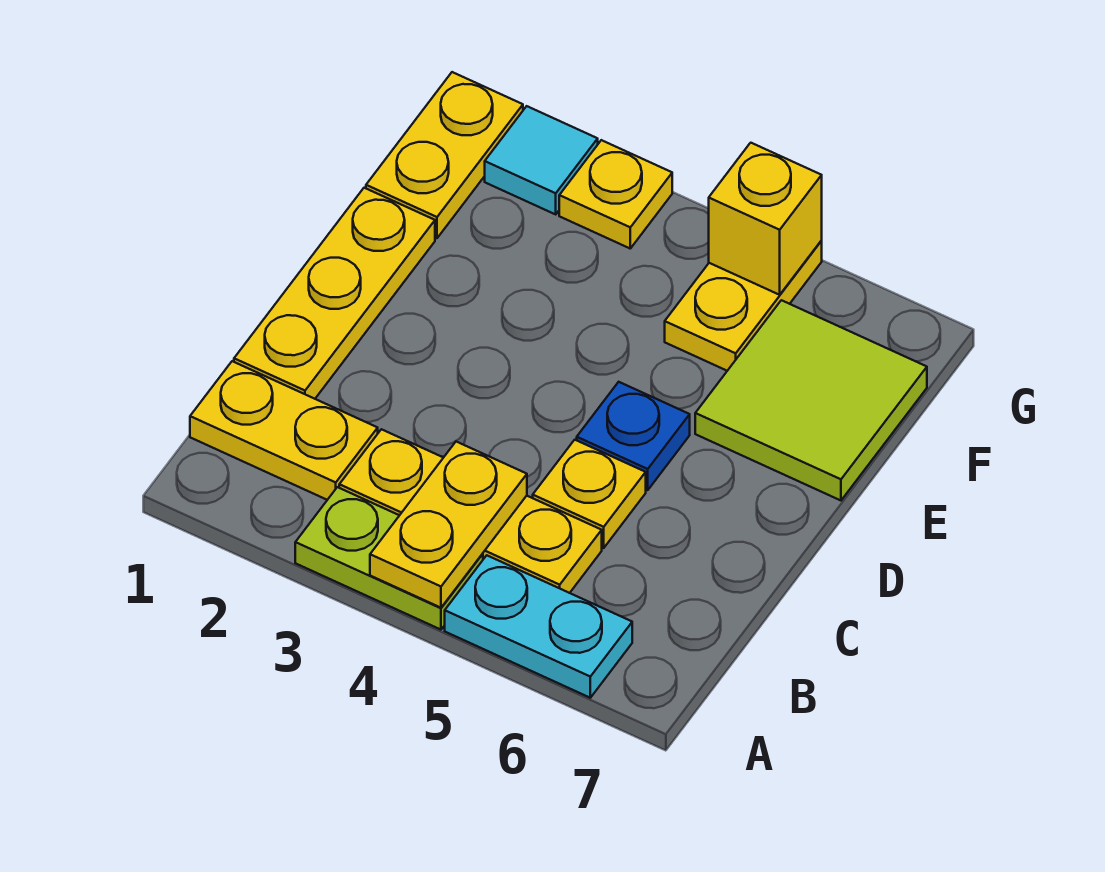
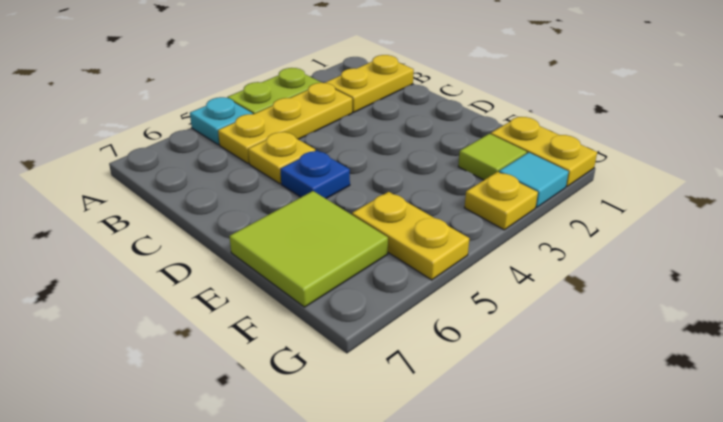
yellow 1x2 plate [370,442,527,608] -> none
cyan 1x2 plate [445,555,632,698] -> cyan 1x1 plate [190,97,253,145]
yellow 1x3 plate [234,188,435,399] -> none
none -> lime 1x1 tile [458,134,527,180]
yellow 1x1 brick [709,143,822,295] -> none

